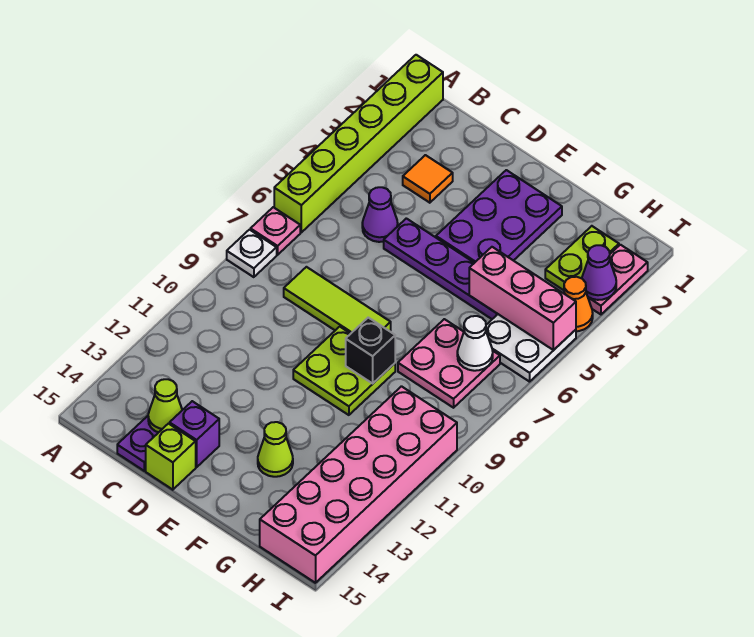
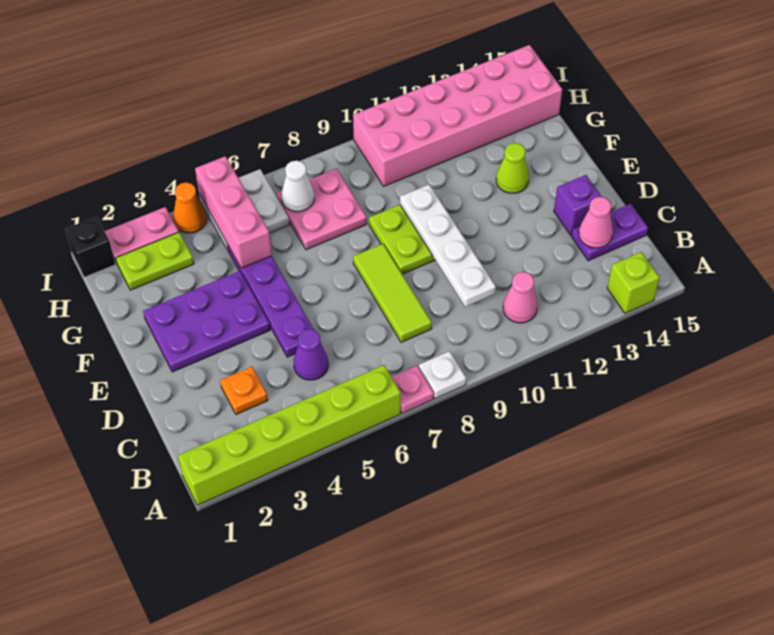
none -> pink 1x1 cone [503,272,537,323]
orange 1x1 tile [403,155,453,203] -> orange 1x1 plate [220,367,268,414]
none -> white 1x4 plate [400,185,496,307]
lime 1x1 cone [148,379,182,433] -> pink 1x1 cone [579,197,613,248]
lime 1x1 brick [146,424,196,490] -> lime 1x1 brick moved to [607,252,660,313]
black 1x1 brick [346,318,395,383] -> black 1x1 brick moved to [65,216,115,277]
purple 1x1 cone [582,245,616,300] -> none

